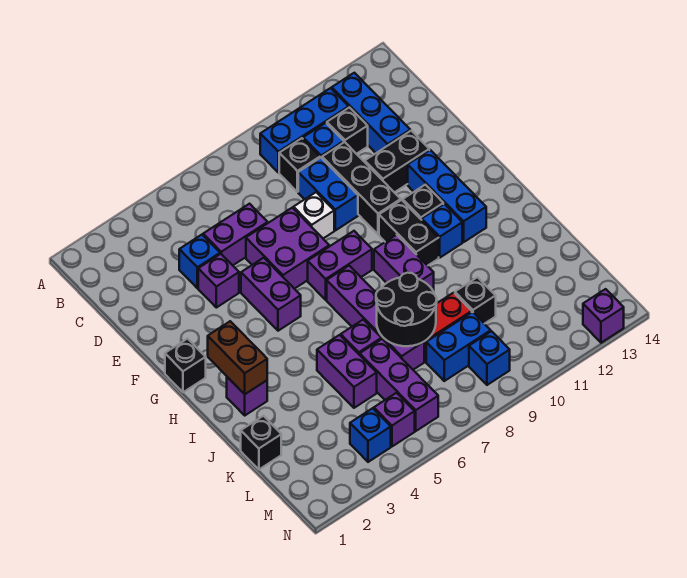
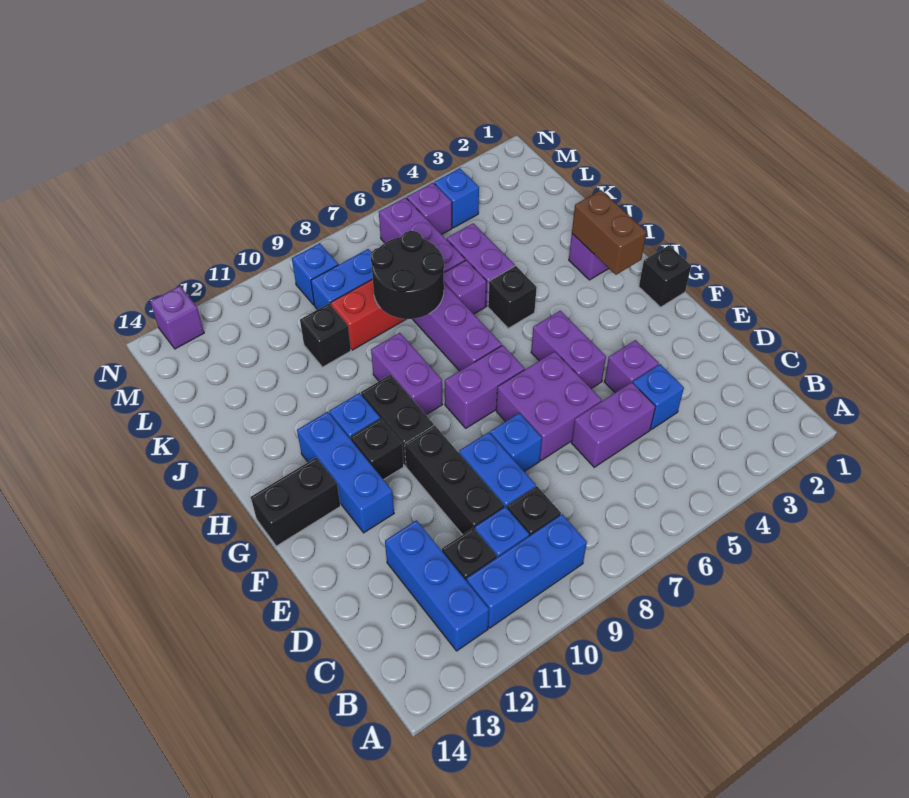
white 1x1 brick [293,192,334,238] -> blue 1x1 brick [490,413,542,472]
black 1x2 brick [365,131,429,192] -> black 1x2 brick moved to [251,458,340,546]
black 1x1 brick [241,416,281,469] -> black 1x1 brick moved to [488,266,537,328]

